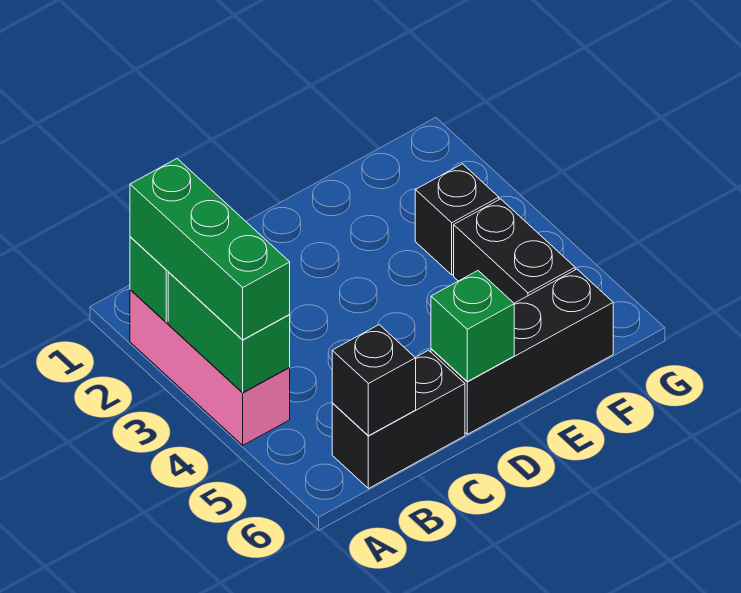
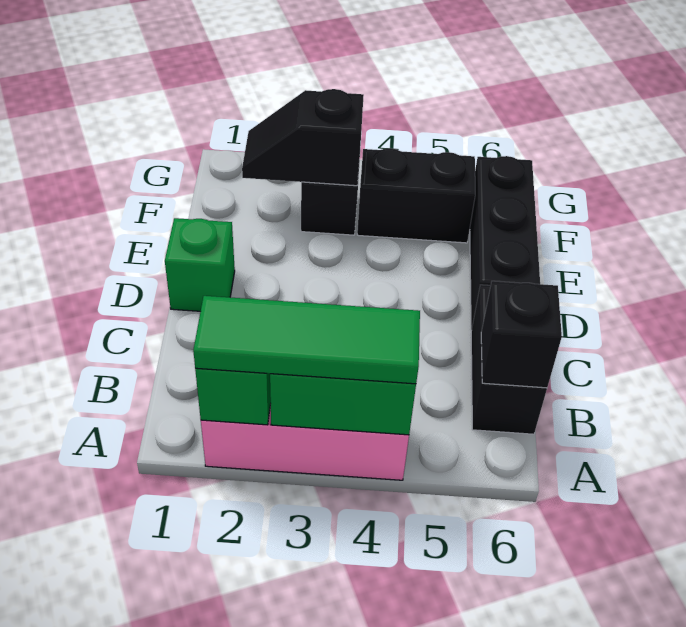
green 1x3 brick [130,159,290,340] -> green 1x3 tile [193,296,420,384]
green 1x1 brick [431,271,514,382] -> green 1x1 brick moved to [165,218,235,311]
none -> black 1x2 slope [242,89,364,186]

